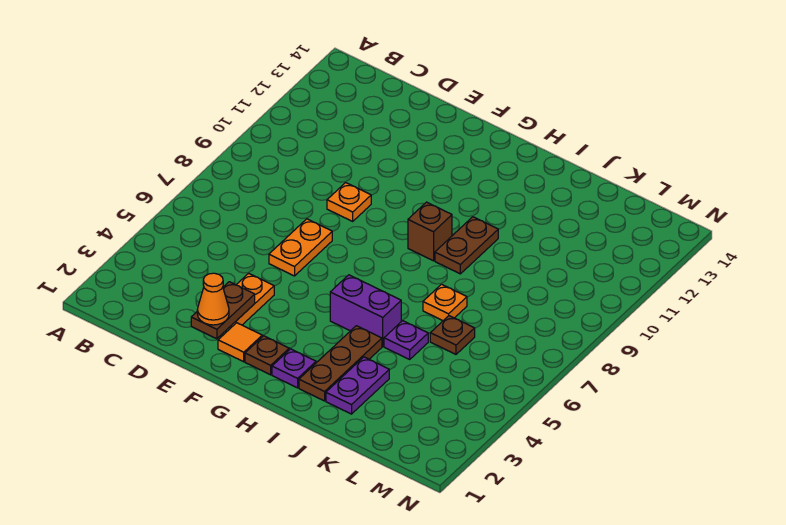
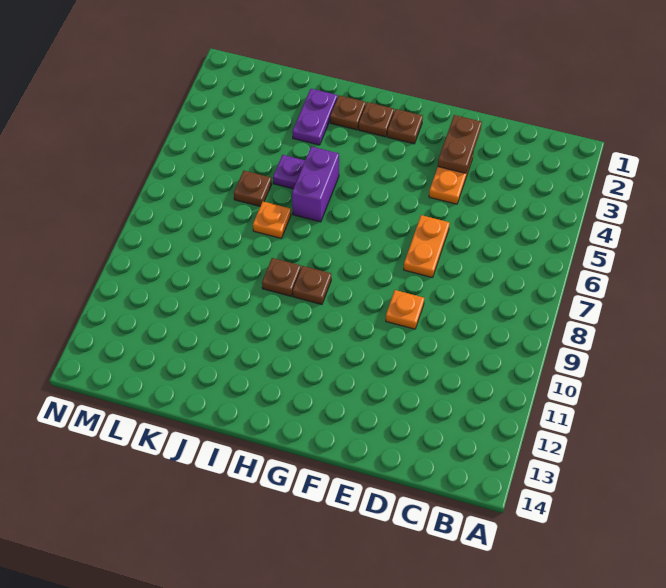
orange 1x1 cone [197,273,229,325] -> none
orange 1x1 tile [218,323,262,362] -> none
purple 1x1 plate [272,349,316,388] -> brown 1x1 plate [359,102,394,137]
purple 1x2 brick [330,275,401,346] -> purple 1x2 brick turned to [292,147,339,222]
brown 1x1 brick [408,202,452,261] -> brown 1x1 plate [293,266,331,304]
brown 1x3 plate [299,326,382,401] -> brown 1x1 plate [330,95,366,130]
brown 1x2 plate [435,217,498,274] -> brown 1x1 plate [262,258,301,296]

